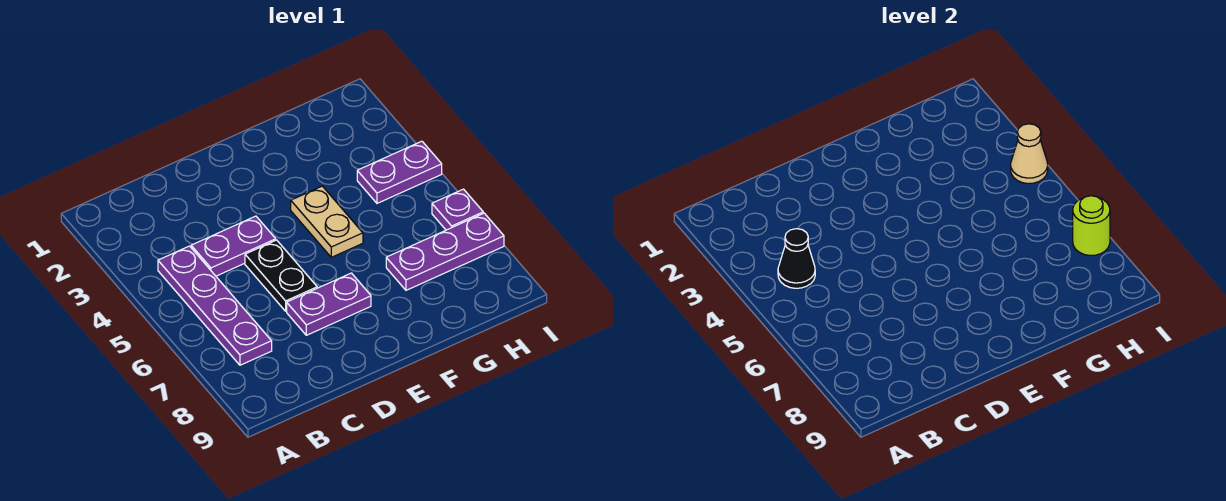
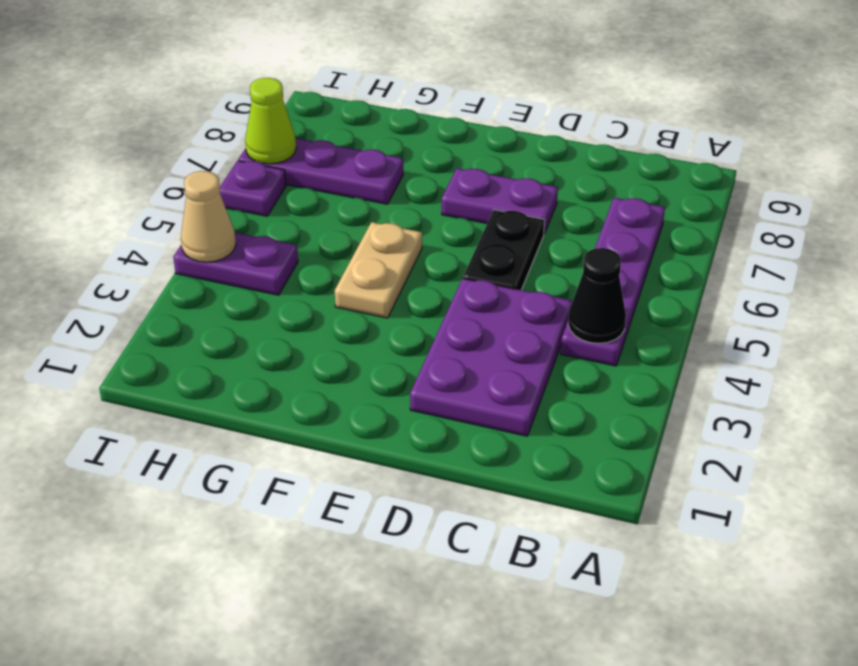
purple 1x2 plate [191,216,276,276] -> purple 2x3 plate [410,278,572,436]
lime 1x1 round brick [1073,196,1110,256] -> lime 1x1 cone [245,78,296,164]

